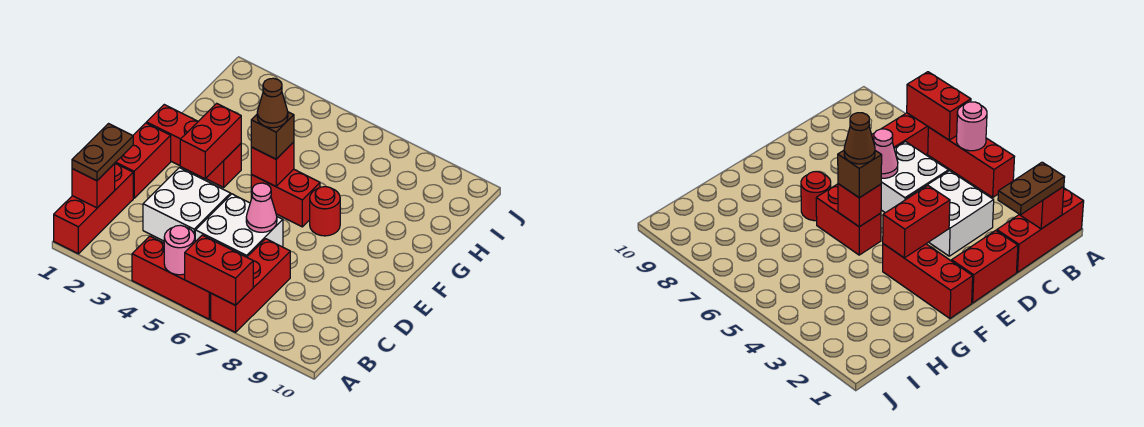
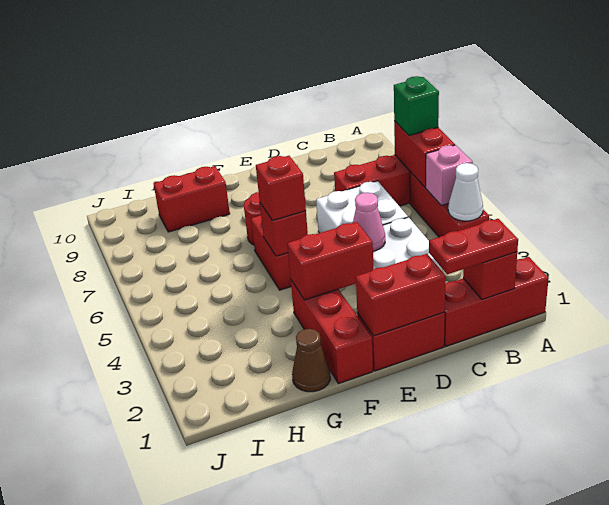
none -> white 1x1 cone [448,163,483,221]
pink 1x1 round brick [164,225,195,275] -> pink 1x1 brick [426,145,473,206]
none -> green 1x1 brick [394,76,439,135]
brown 1x2 plate [72,124,133,181] -> red 1x2 plate [429,219,518,274]
none -> red 1x2 brick [356,254,445,336]
pink 1x1 cone [246,183,277,232] -> pink 1x1 cone moved to [353,193,385,251]
brown 1x1 brick [251,112,294,159] -> red 1x1 brick [256,156,306,221]
brown 1x1 cone [257,78,288,128] -> brown 1x1 cone moved to [292,329,330,392]
none -> red 1x2 brick [154,166,230,232]

